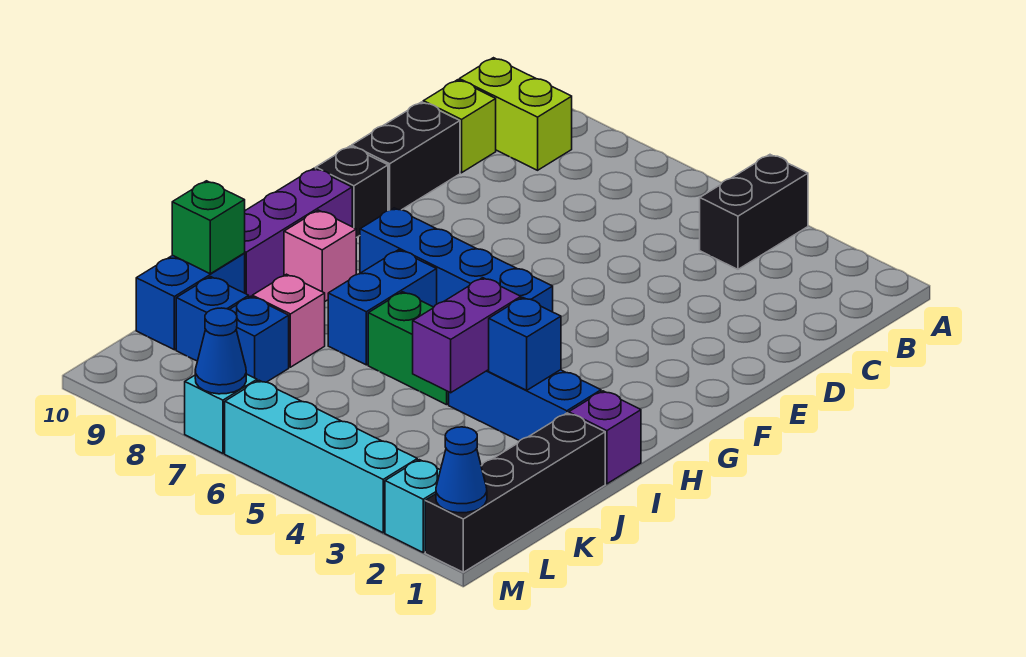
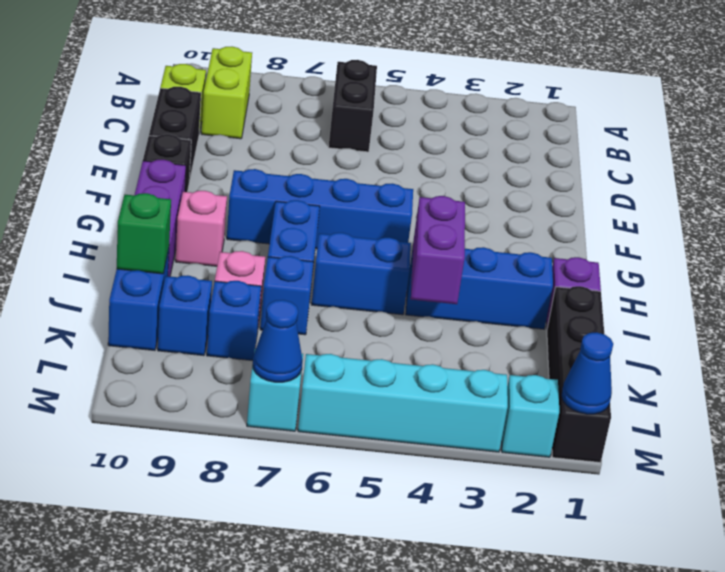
black 1x2 brick [700,155,808,269] -> black 1x2 brick moved to [329,60,377,152]
lime 1x2 brick [459,58,572,170] -> lime 1x2 brick turned to [201,47,252,139]
blue 1x1 brick [489,298,561,390] -> blue 1x1 brick moved to [260,256,313,335]
green 1x2 brick [368,292,449,405] -> blue 1x2 brick [312,233,411,315]

